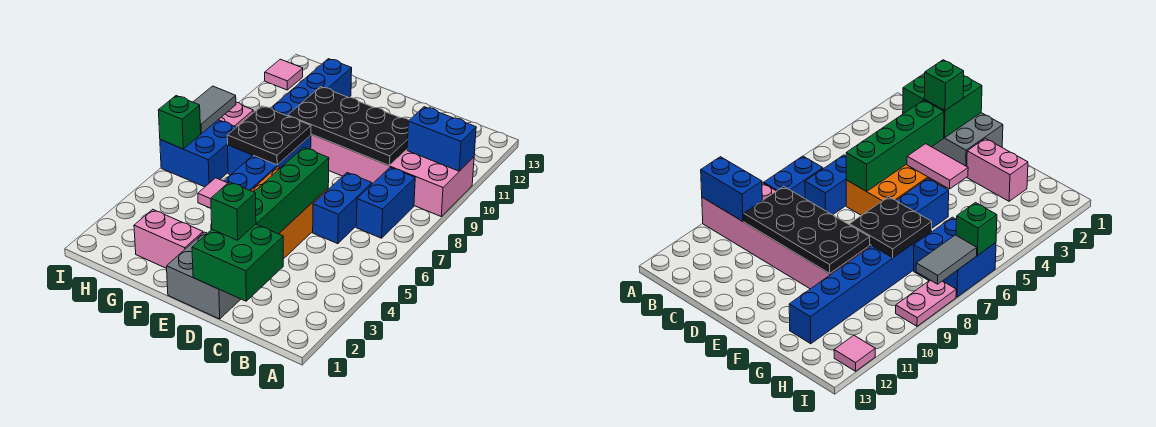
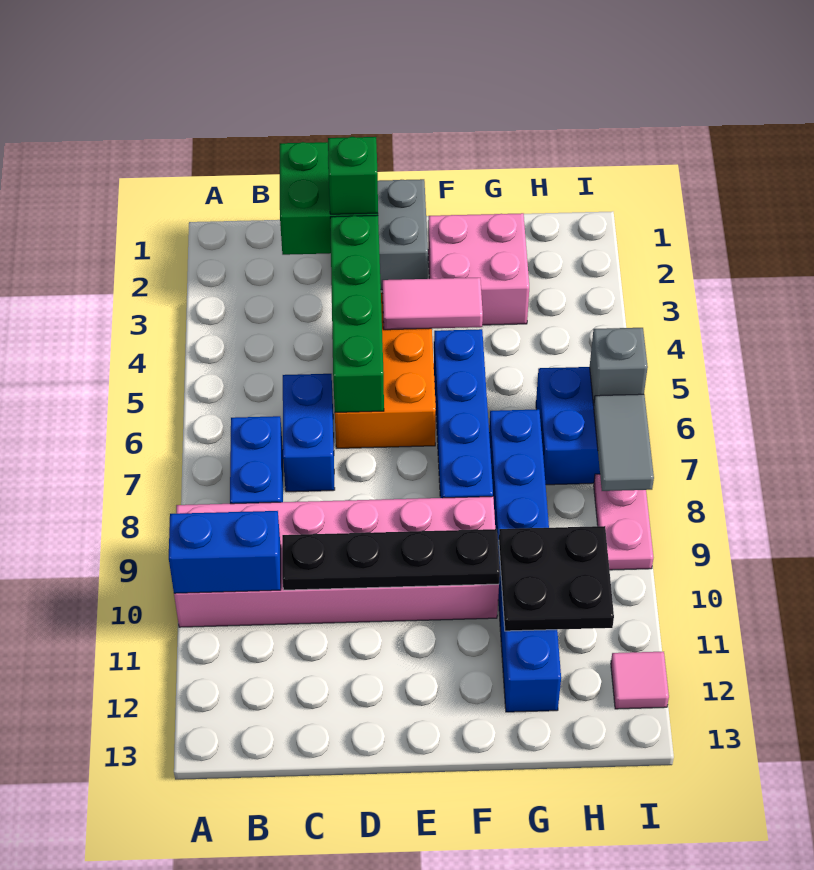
black 2x4 plate [288,87,409,166] -> black 1x4 plate [282,529,500,590]
pink 1x2 brick [134,209,203,268] -> pink 2x2 brick [428,213,529,325]
black 2x2 plate [227,106,311,165] -> black 2x2 plate moved to [499,526,614,631]
green 1x1 brick [158,96,201,149] -> grey 1x1 brick [590,328,648,406]

